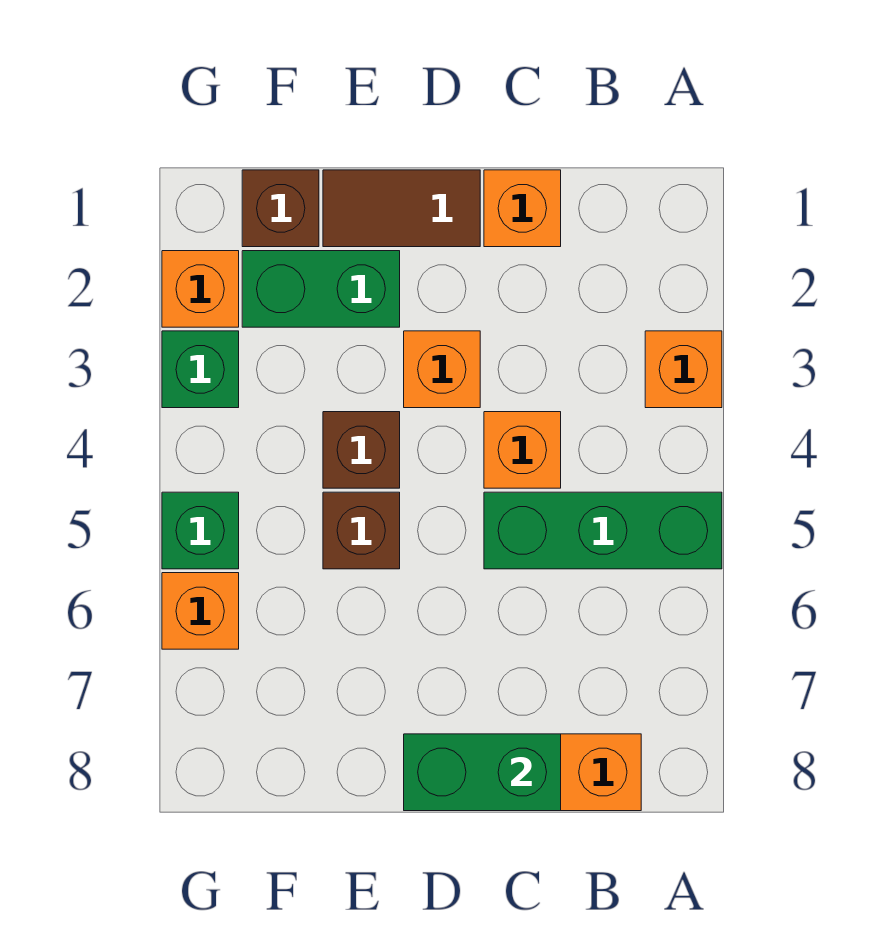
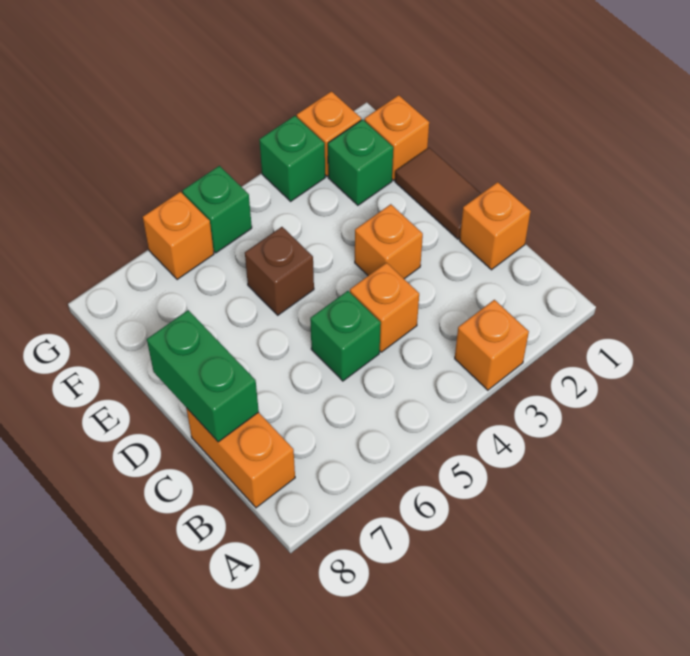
green 1x3 brick [484,492,722,569] -> green 1x1 brick [310,291,381,381]
green 1x2 brick [242,251,400,327] -> green 1x1 brick [328,120,393,205]
brown 1x1 brick [323,412,400,488] -> none
brown 1x1 brick [242,170,319,247] -> orange 1x1 brick [364,95,429,180]

